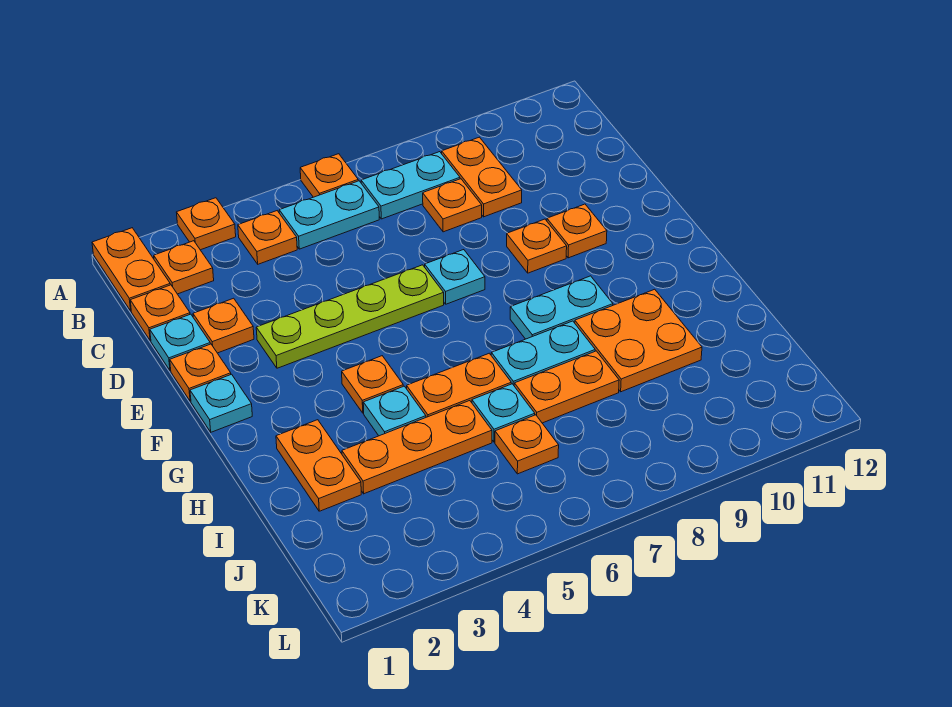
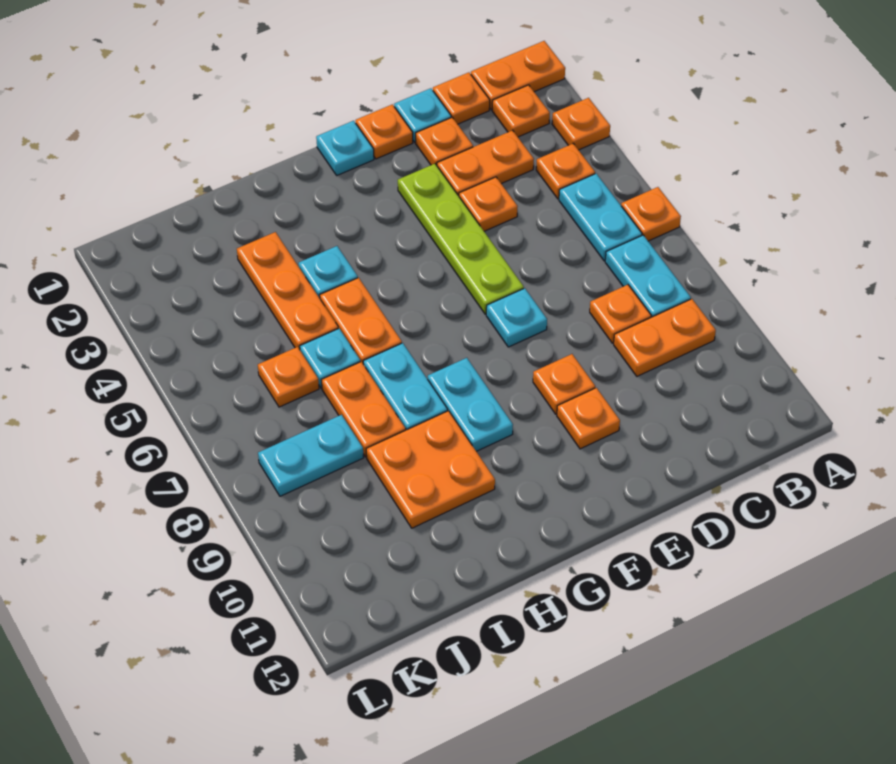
orange 1x1 plate [342,356,403,413] -> orange 1x1 plate moved to [459,177,518,231]
orange 1x2 plate [276,420,361,511] -> orange 1x2 plate moved to [437,130,534,196]
none -> cyan 1x2 plate [258,415,364,496]

